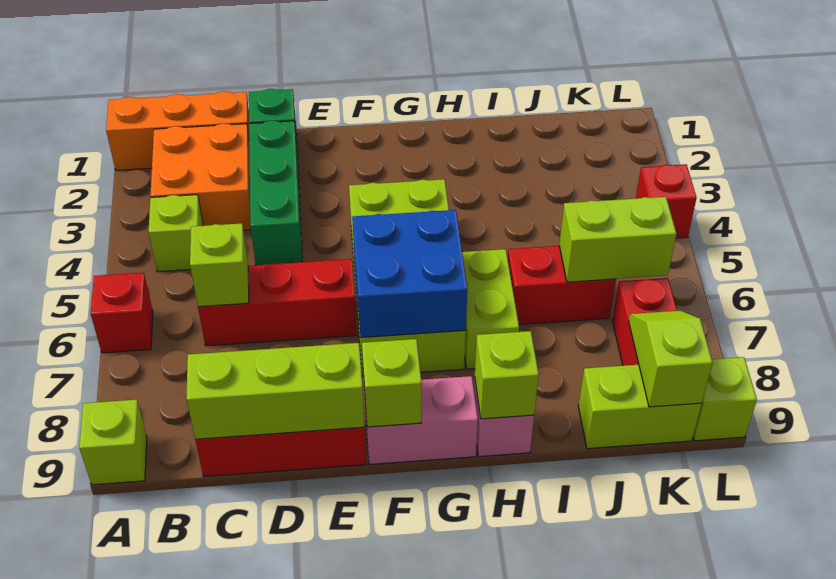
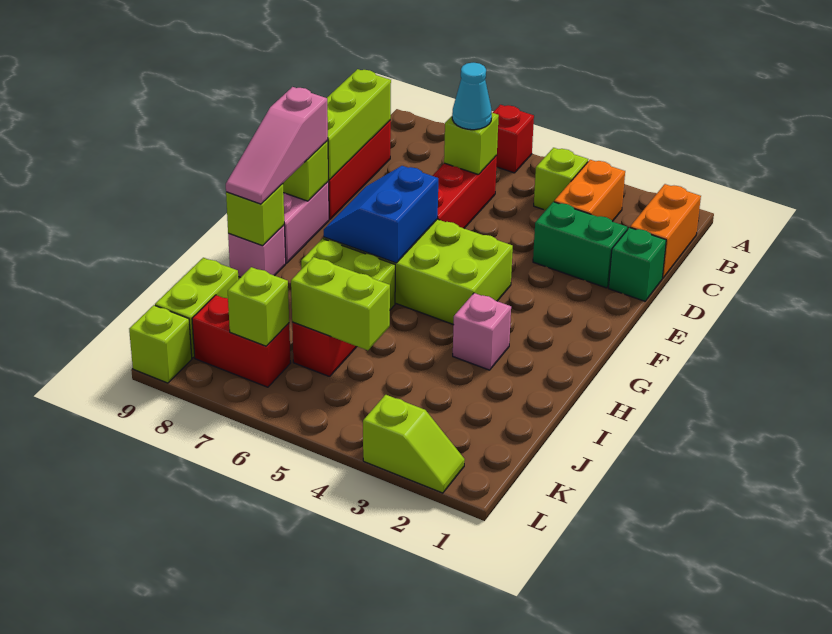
orange 1x3 brick [106,91,249,170] -> orange 1x2 brick [630,184,701,278]
lime 1x1 brick [79,400,147,485] -> lime 1x1 brick moved to [228,267,289,346]
orange 2x2 brick [150,123,251,230] -> orange 1x2 brick [554,160,625,221]
none -> cyan 1x1 cone [452,63,492,130]
green 1x3 brick [249,121,302,265] -> green 1x2 brick [533,202,627,288]
blue 2x2 brick [352,210,467,338] -> blue 2x2 slope [324,166,438,263]
none -> pink 1x3 slope [226,87,328,204]
none -> pink 1x1 brick [453,293,511,370]
lime 1x2 brick [559,197,676,282] -> lime 1x2 brick turned to [291,257,390,350]
lime 1x2 slope [629,311,713,407] -> lime 1x2 slope moved to [363,395,465,493]
red 1x1 brick [636,164,697,238] -> none

